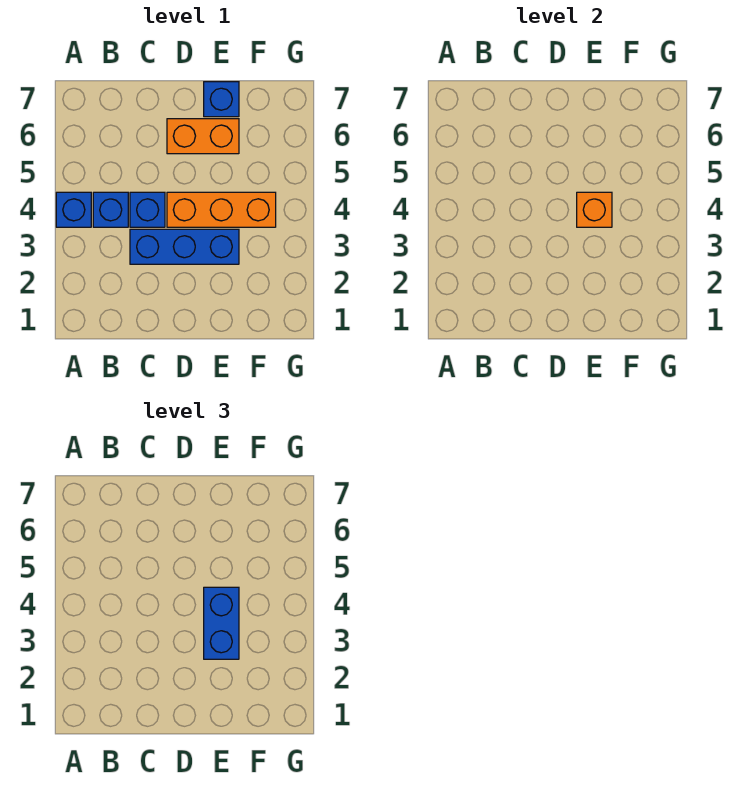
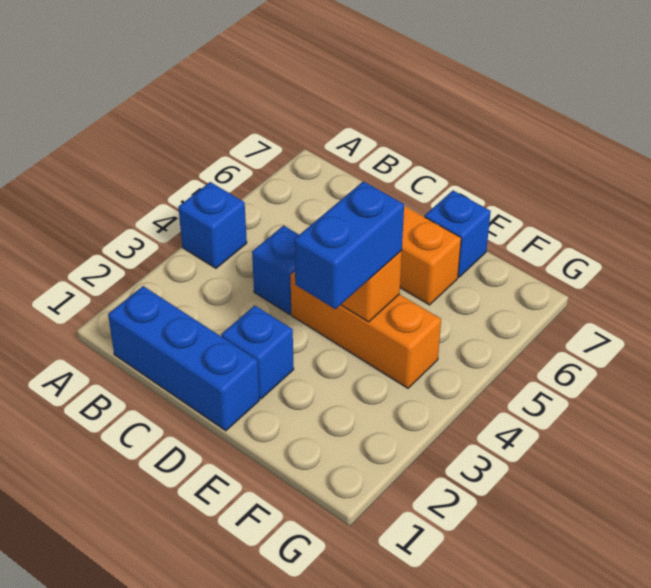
blue 1x1 brick [93,192,128,227] -> blue 1x1 brick moved to [221,306,294,399]
blue 1x3 brick [130,229,239,264] -> blue 1x3 brick moved to [108,286,259,431]

